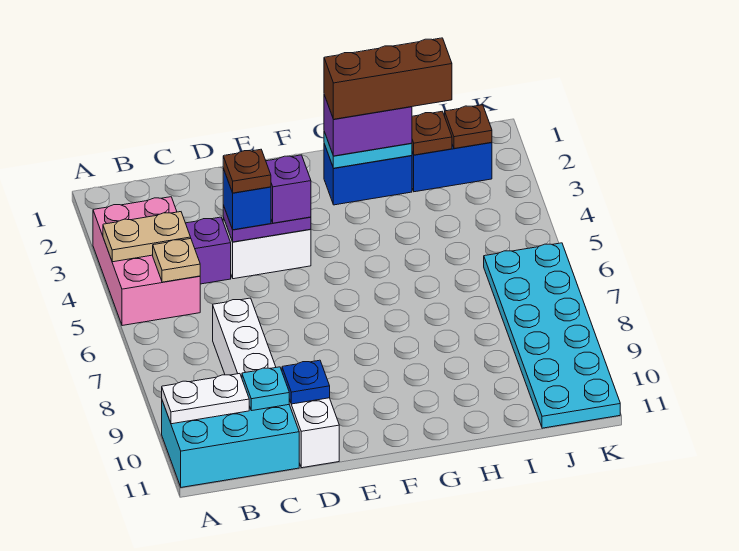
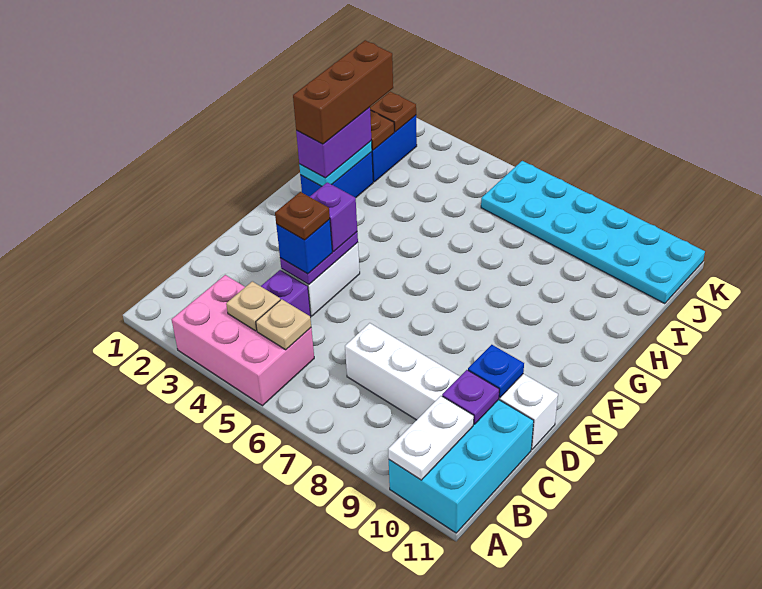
tan 1x2 plate [103,212,191,262] -> tan 1x1 plate [226,281,280,331]
cyan 1x1 plate [242,367,290,411] -> purple 1x1 plate [442,370,499,424]

